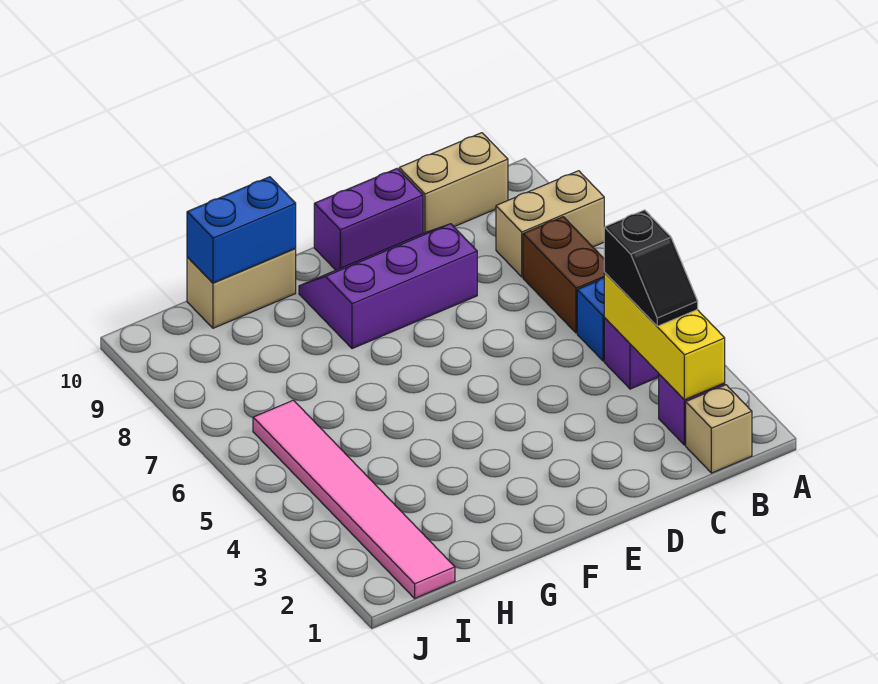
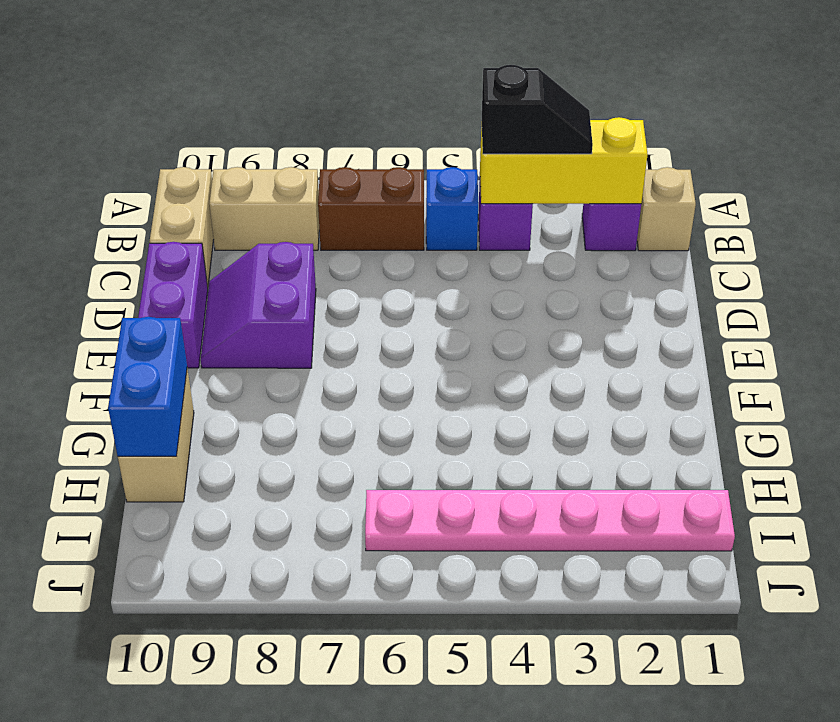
tan 1x2 brick [496,171,604,277] -> tan 1x2 brick turned to [209,167,319,250]
purple 2x3 slope [299,224,477,349] -> purple 2x2 slope [201,242,316,368]
pink 1x6 tile [253,400,455,598] -> pink 1x6 plate [365,490,735,551]

